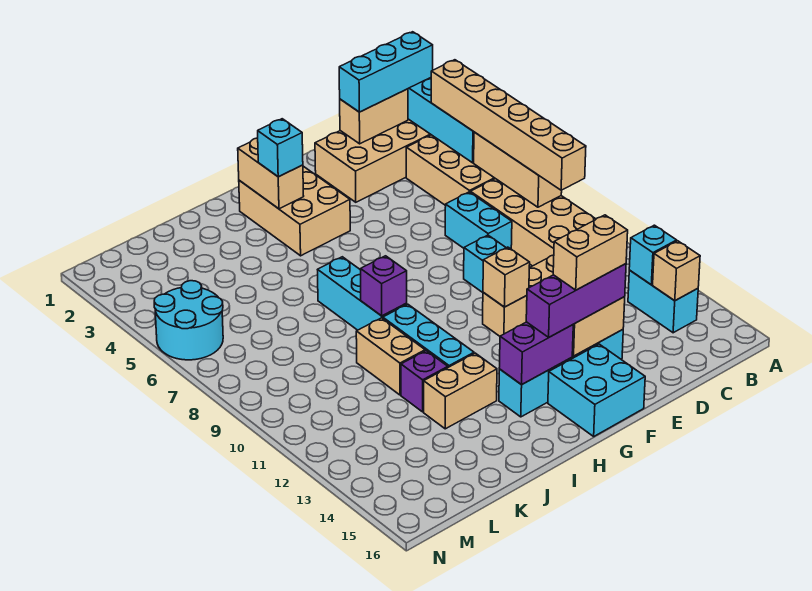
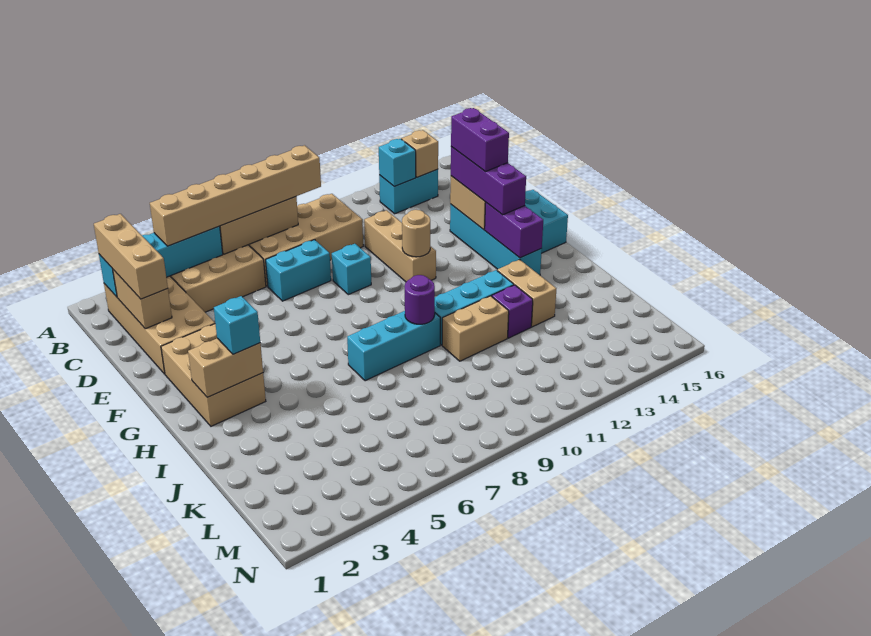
cyan 1x3 brick [339,32,433,112] -> tan 1x3 brick [94,214,168,299]
tan 1x2 brick [553,215,628,290] -> purple 1x2 brick [451,108,509,172]
tan 1x1 brick [483,247,530,307] -> tan 1x1 round brick [402,210,430,257]
tan 2x3 brick [239,166,350,256] -> tan 2x3 brick turned to [161,324,266,426]
purple 1x1 brick [361,256,407,316] -> purple 1x1 round brick [405,275,435,324]
cyan 2x2 round brick [154,281,223,360] -> none

